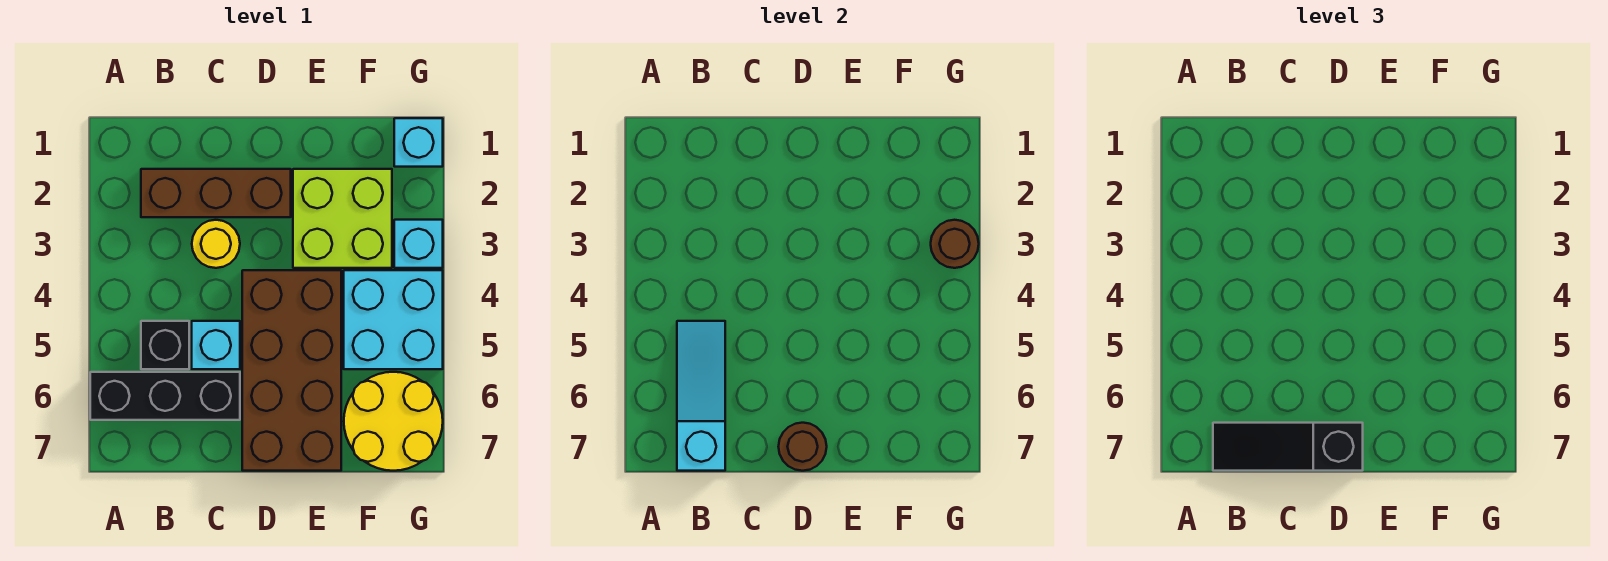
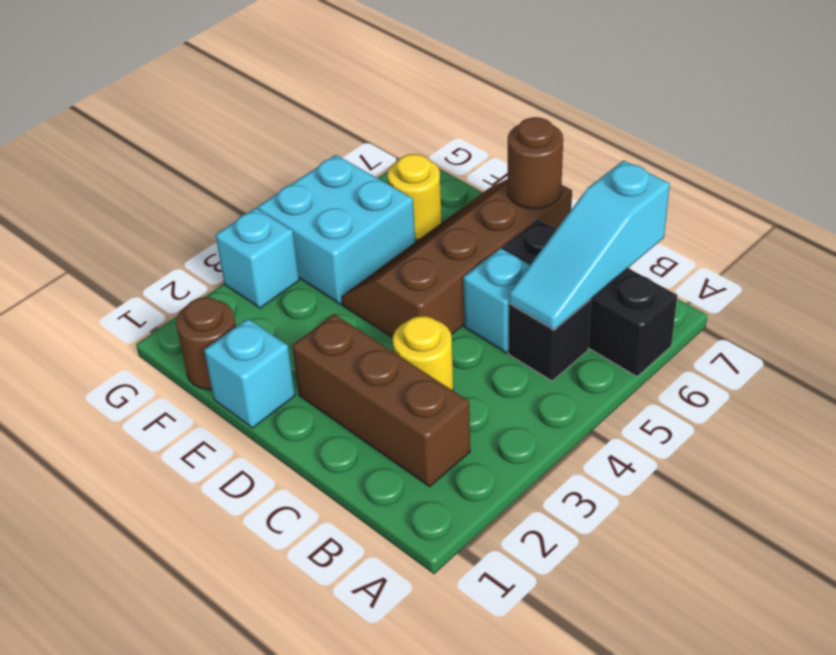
black 1x3 slope [1213,423,1363,471] -> none
brown 2x4 brick [242,270,341,471] -> brown 2x4 slope [341,179,572,338]
lime 2x2 brick [293,169,392,268] -> none
yellow 2x2 round brick [344,372,443,471] -> yellow 1x1 round brick [388,154,441,240]
cyan 1x1 brick [394,118,443,167] -> cyan 1x1 brick moved to [204,319,295,428]
brown 1x1 round brick [931,220,979,268] -> brown 1x1 round brick moved to [176,297,236,390]

